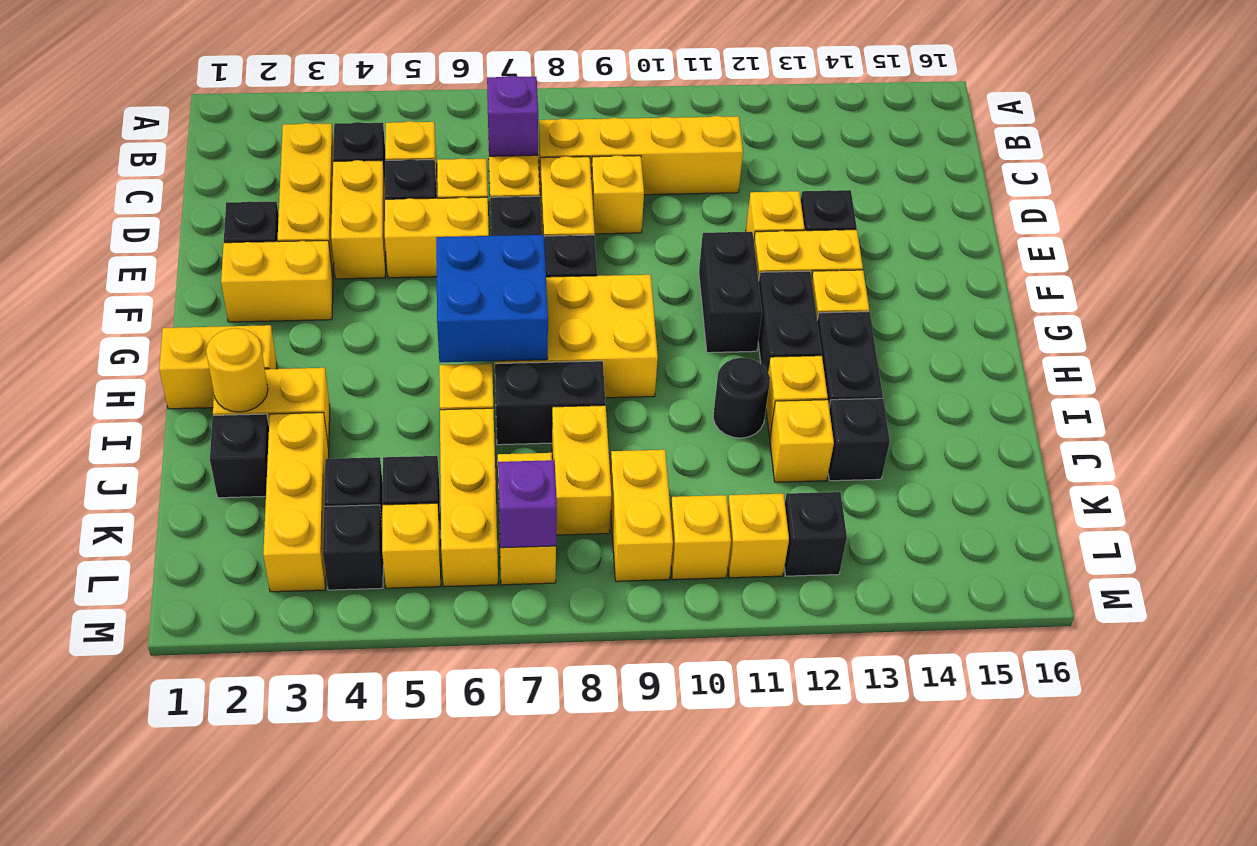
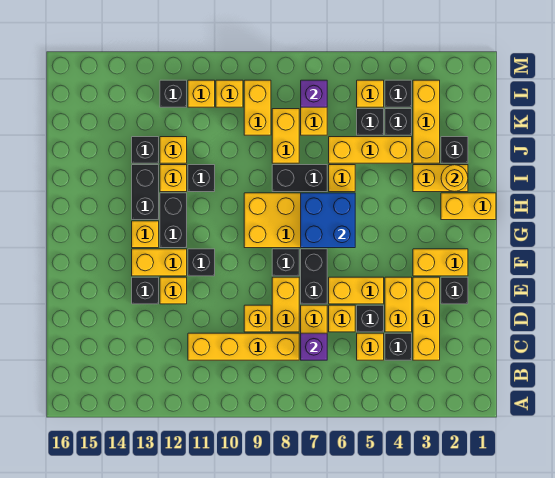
black 1x2 brick [699,232,762,353] -> black 1x1 brick [188,249,215,276]
black 1x1 round brick [713,358,770,438] -> black 1x1 brick [188,165,215,192]
yellow 1x3 brick [440,408,498,587] -> yellow 1x3 brick turned to [329,137,412,163]

